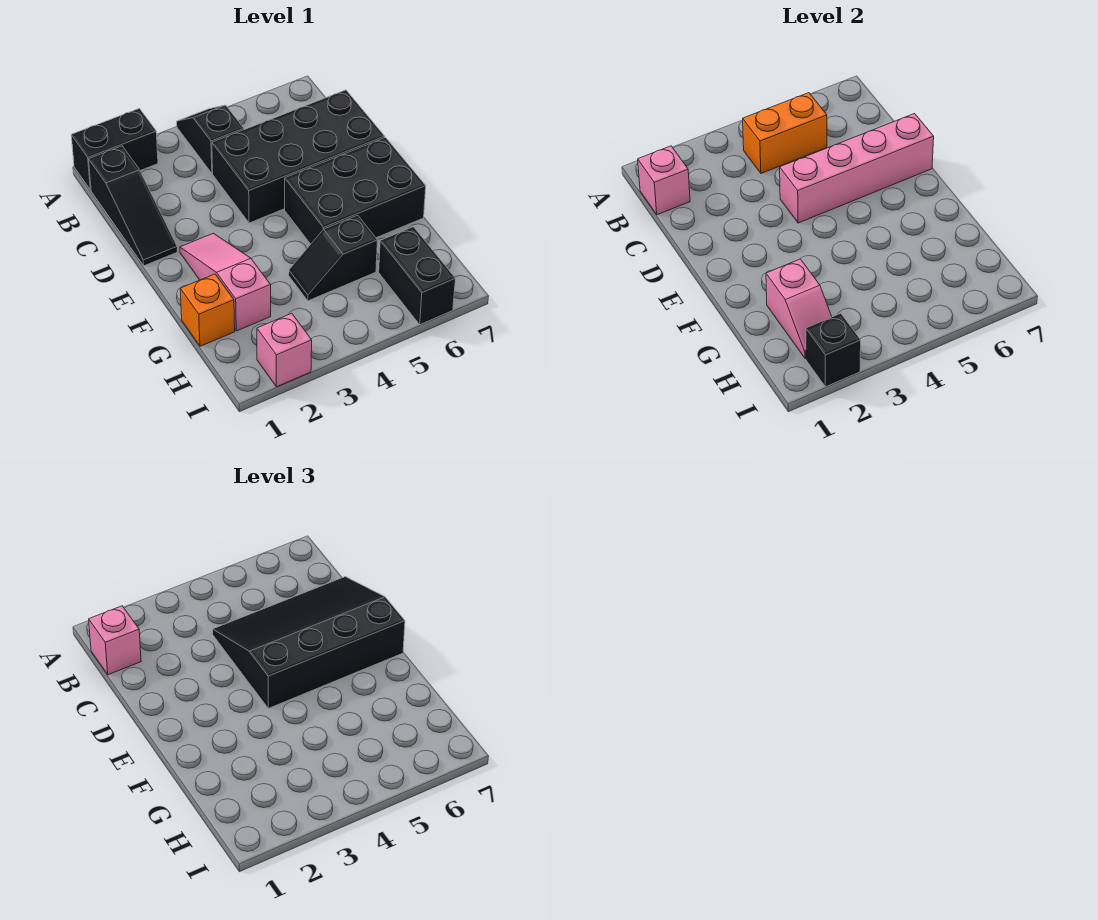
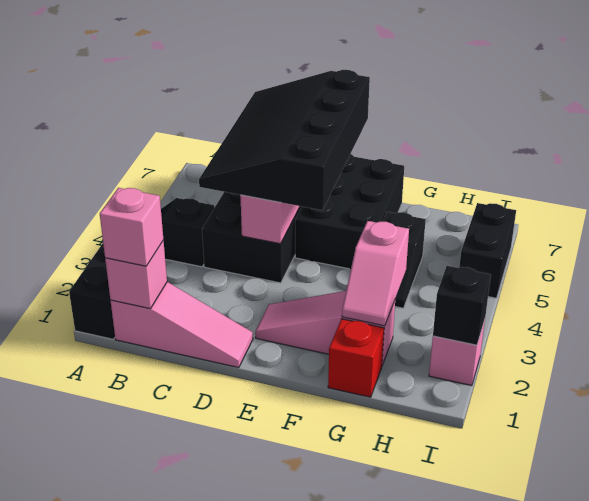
black 1x3 slope [89,146,177,266] -> pink 1x3 slope [111,282,253,368]
orange 1x2 brick [743,93,827,173] -> none
orange 1x1 brick [180,274,235,346] -> red 1x1 brick [328,319,384,397]
pink 1x2 slope [766,259,832,359] -> pink 1x2 slope turned to [342,221,409,326]
black 1x2 brick [379,227,455,325] -> black 1x2 brick turned to [459,203,516,298]

